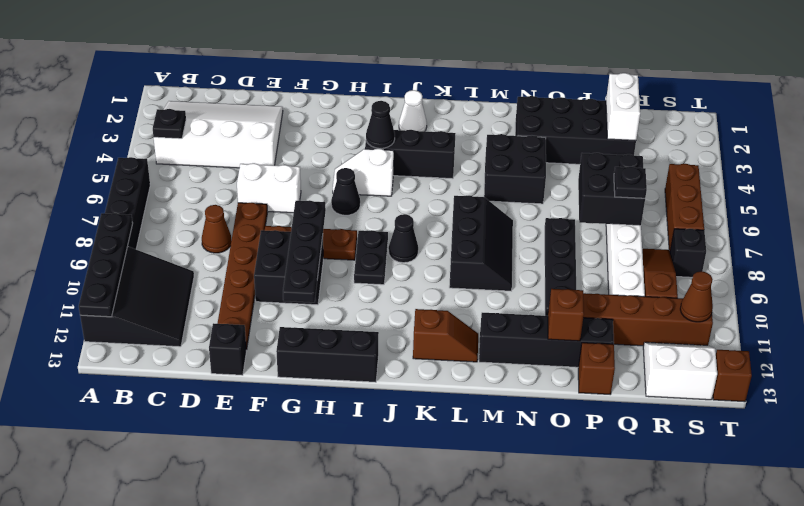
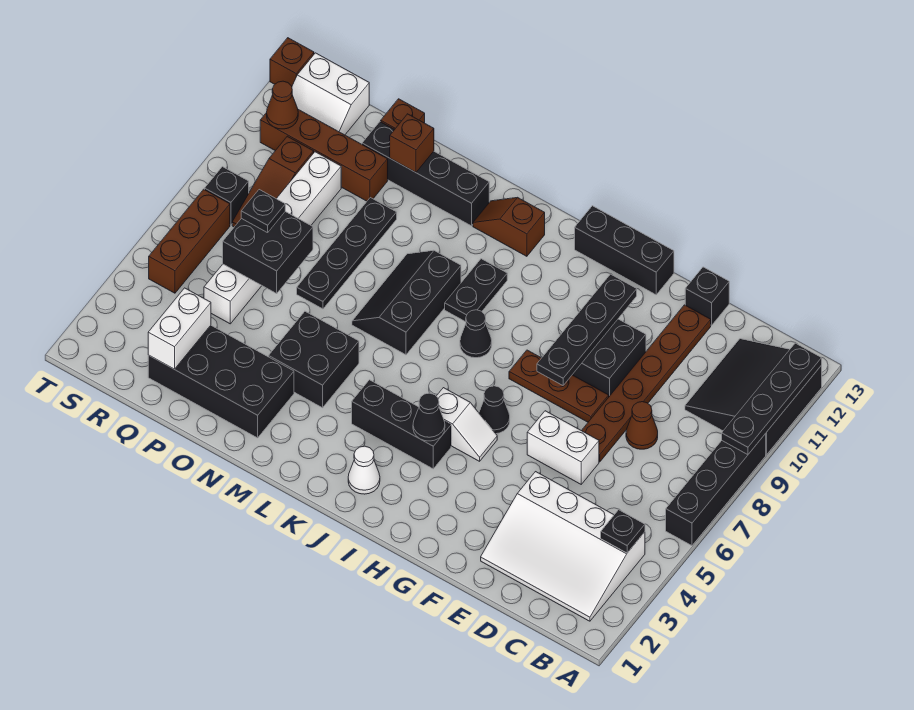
black 1x2 plate [354,231,388,285] -> black 1x2 plate moved to [445,259,507,322]

